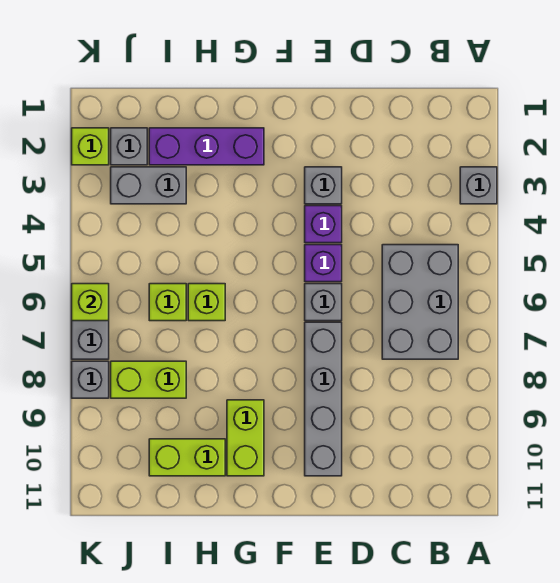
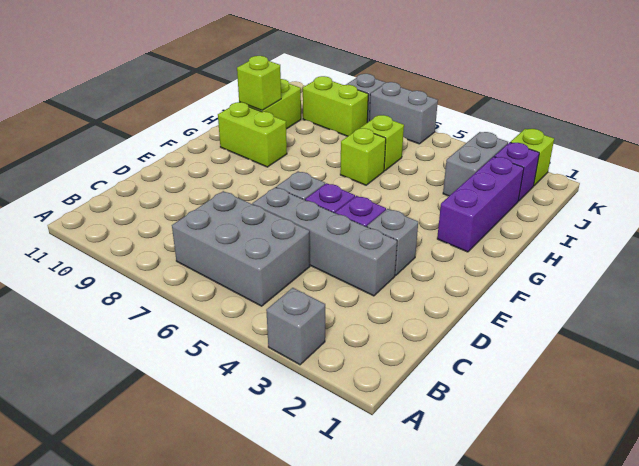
grey 1x4 brick [305,322,342,476] -> grey 1x4 brick moved to [252,187,397,296]
lime 1x2 brick [111,361,186,398] -> lime 1x2 brick turned to [303,76,368,136]
grey 1x1 brick [111,128,147,165] -> purple 1x1 brick [494,143,539,201]
lime 1x1 brick [72,284,109,321] -> lime 1x1 brick moved to [237,56,281,110]

